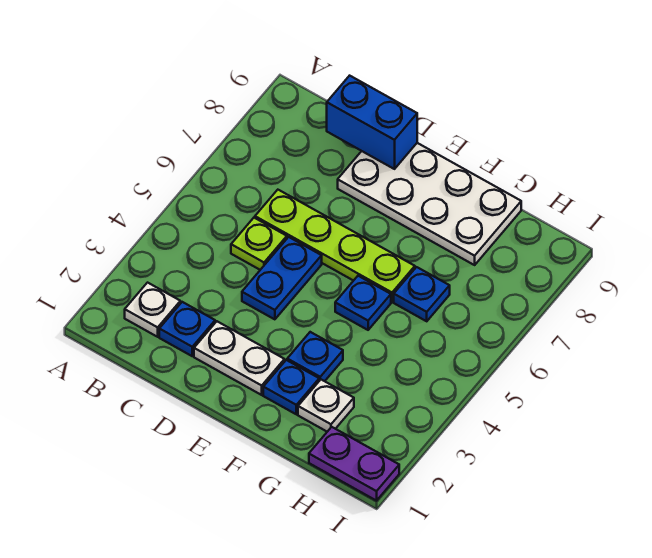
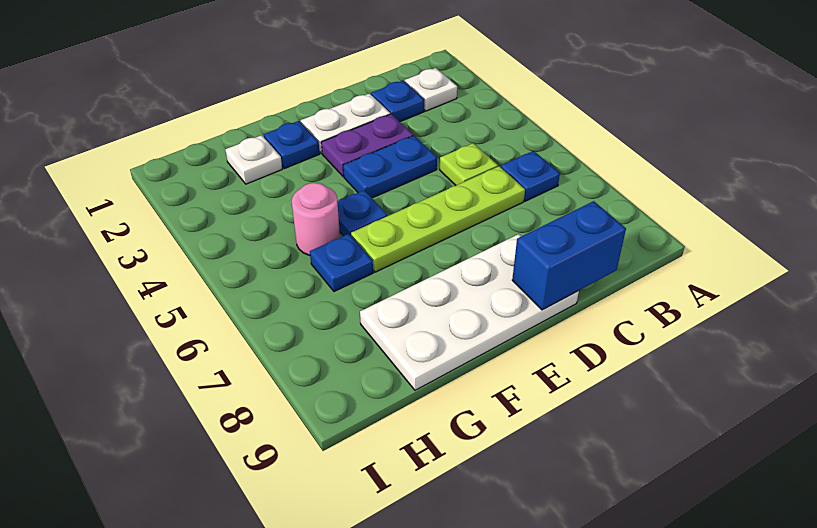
blue 1x2 plate [242,237,322,319] -> blue 1x2 plate turned to [343,136,437,198]
blue 1x1 plate [287,332,343,381] -> blue 1x1 plate moved to [501,151,560,201]
none -> pink 1x1 round brick [292,183,340,255]
purple 1x2 plate [309,427,399,501] -> purple 1x2 plate moved to [321,114,413,176]

